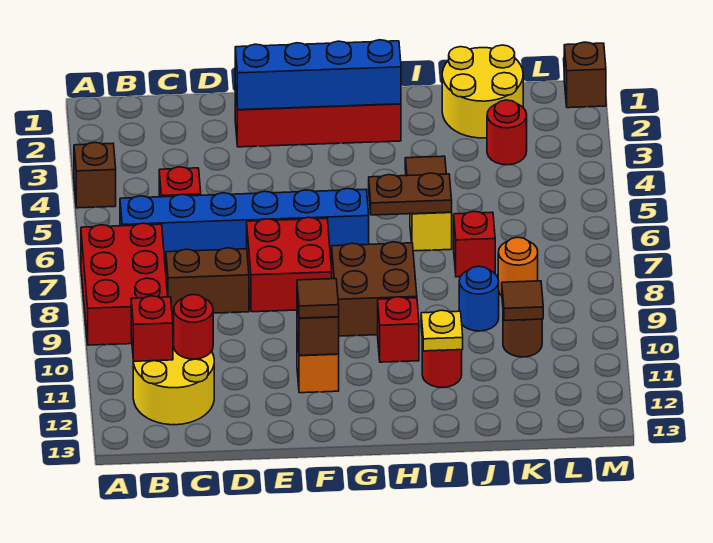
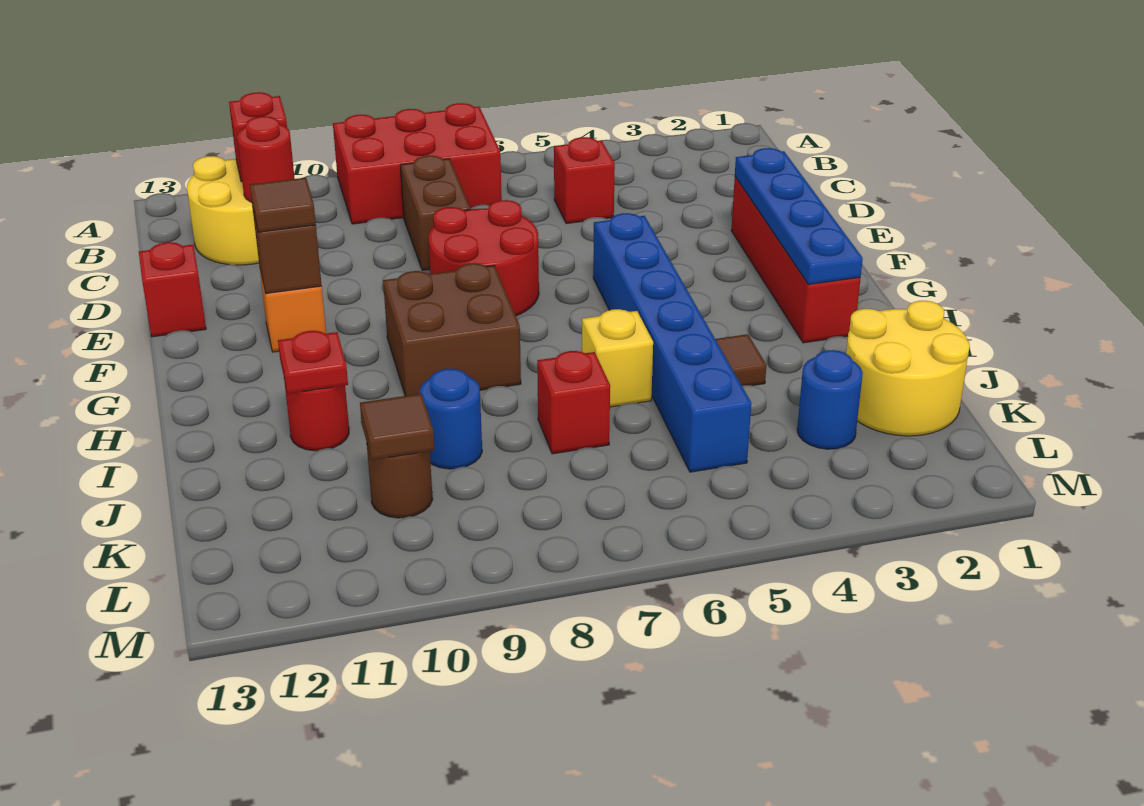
brown 1x1 brick [74,142,116,208] -> none
blue 1x6 brick [120,188,369,260] -> blue 1x6 brick moved to [593,213,751,472]
blue 1x4 brick [235,40,401,110] -> blue 1x4 plate [735,148,863,285]
red 2x2 brick [247,217,332,312] -> red 2x2 round brick [429,200,539,316]
brown 1x2 plate [369,173,452,215] -> none
red 1x1 brick [378,297,419,362] -> red 1x1 brick moved to [139,242,206,337]
yellow 1x1 plate [421,310,463,351] -> red 1x1 plate [278,331,348,394]
red 1x1 round brick [487,100,527,165] -> blue 1x1 round brick [797,350,863,449]
orange 1x1 round brick [498,237,538,296] -> none
brown 1x1 brick [564,42,606,108] -> none

